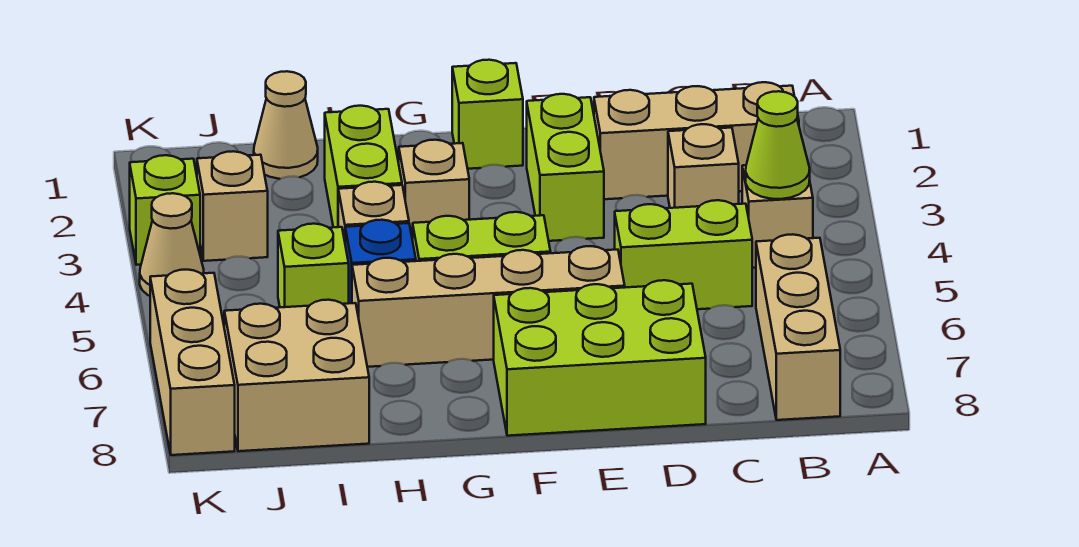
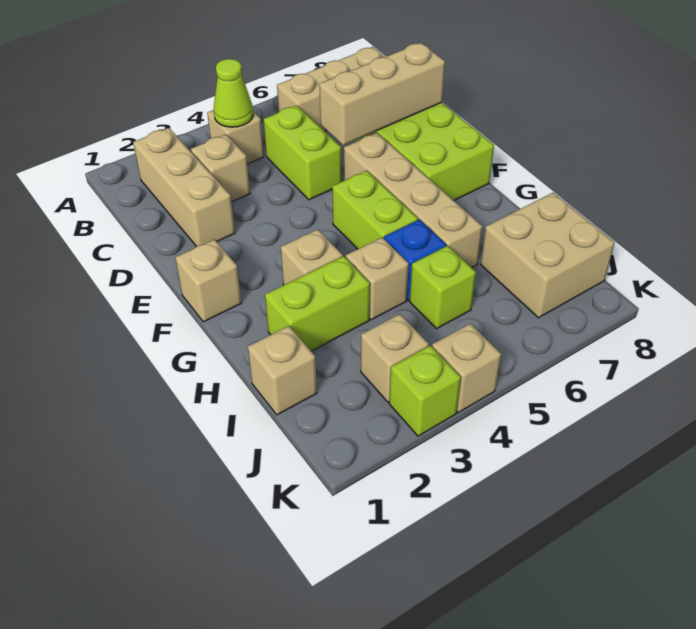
lime 1x2 brick [527,94,604,241] -> none
lime 1x1 brick [452,60,523,169] -> tan 1x1 brick [175,239,241,322]
tan 1x1 cone [254,71,318,179] -> tan 1x1 brick [248,326,317,415]
tan 1x1 cone [140,193,204,296] -> tan 1x1 brick [432,324,501,413]
tan 1x3 brick [150,270,235,455] -> tan 1x3 brick moved to [319,43,445,145]

